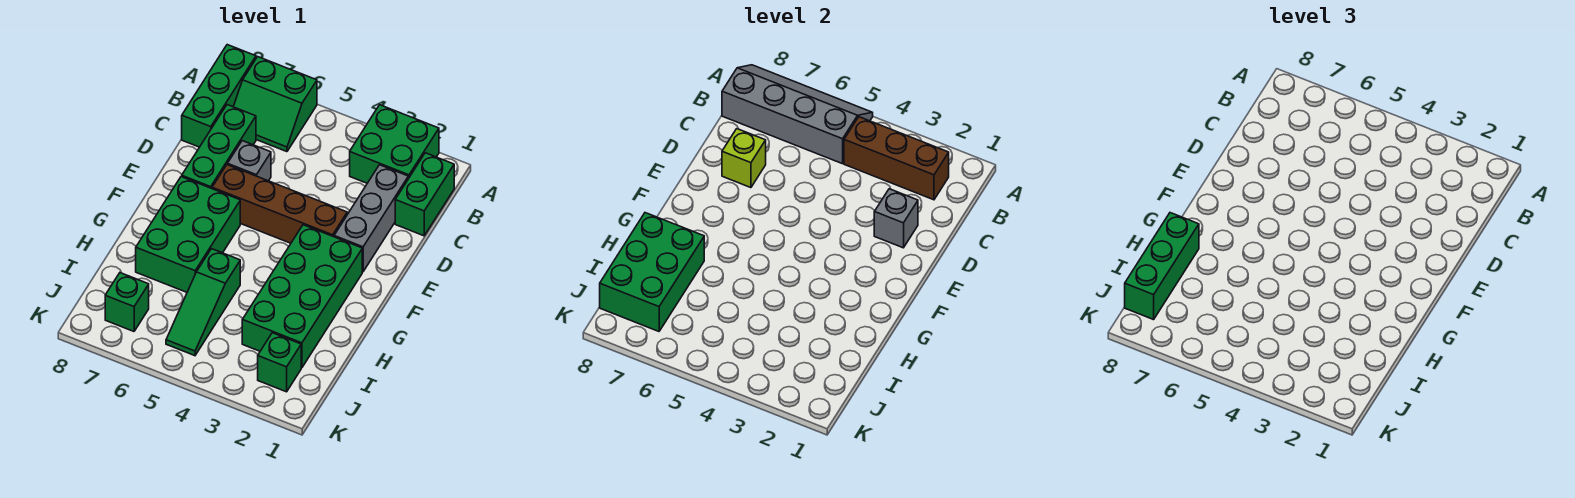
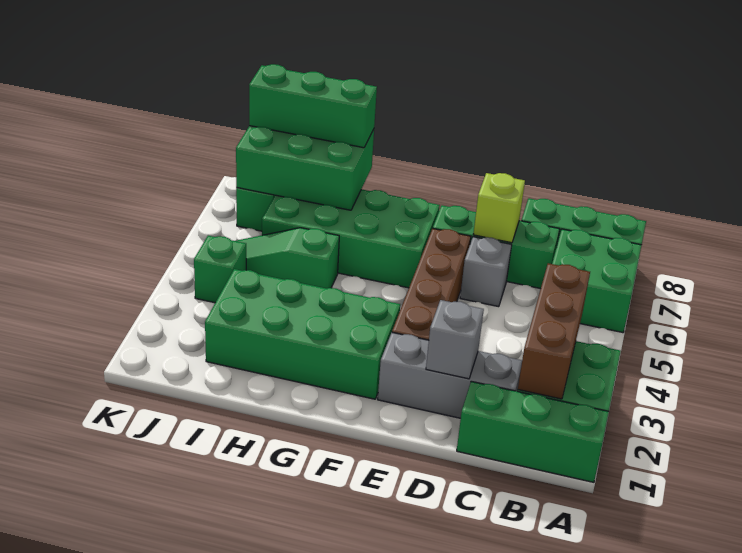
grey 2x4 slope [722,65,873,164] -> none
green 2x2 slope [233,57,317,152] -> green 2x2 brick [552,229,642,333]
green 1x2 brick [395,153,454,236] -> green 1x3 brick [457,381,609,482]
green 2x3 brick [136,177,240,292] -> green 2x4 brick [262,189,440,288]
green 1x1 brick [258,333,301,392] -> green 1x1 brick moved to [194,236,246,303]

